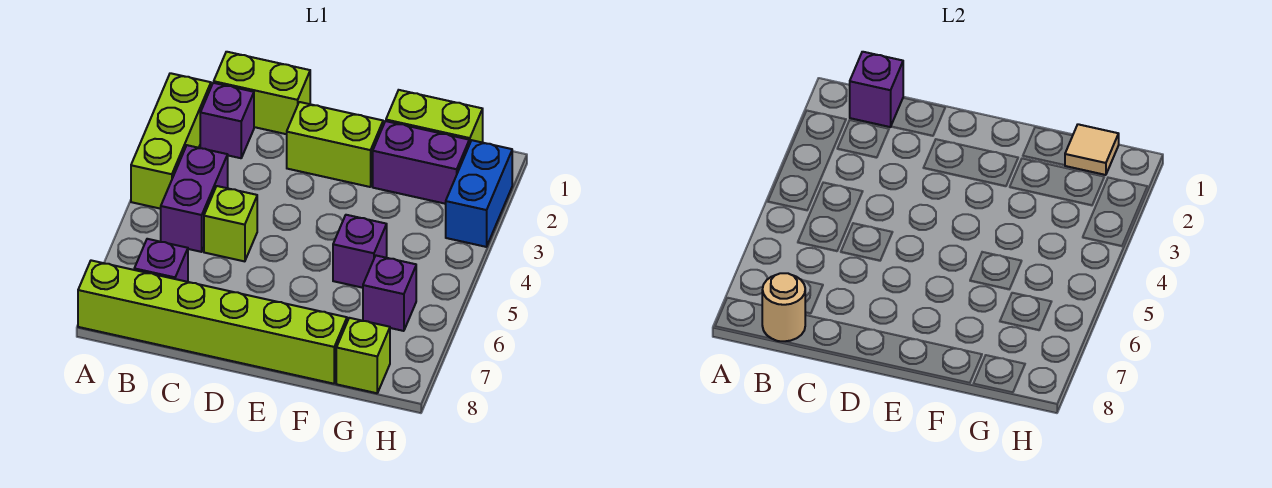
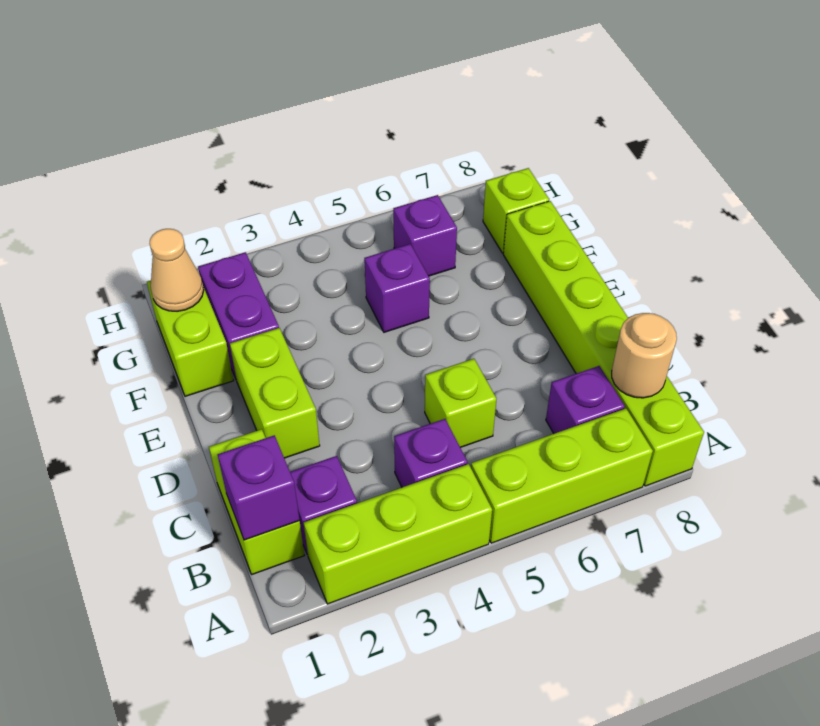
none -> lime 1x3 brick [471,408,653,543]
purple 1x2 brick [161,145,228,252] -> purple 1x1 brick [394,419,468,487]
tan 1x1 tile [1065,124,1119,175] -> tan 1x1 cone [150,229,204,311]
blue 1x2 brick [446,140,512,247] -> none

